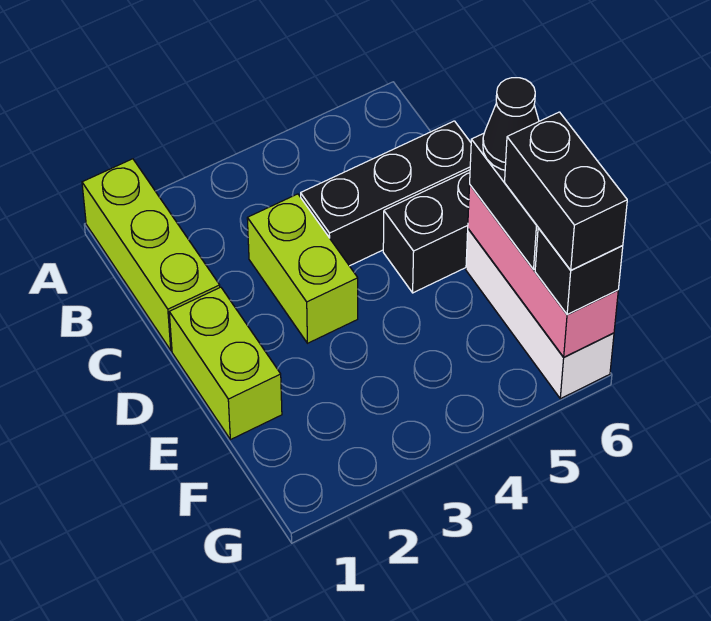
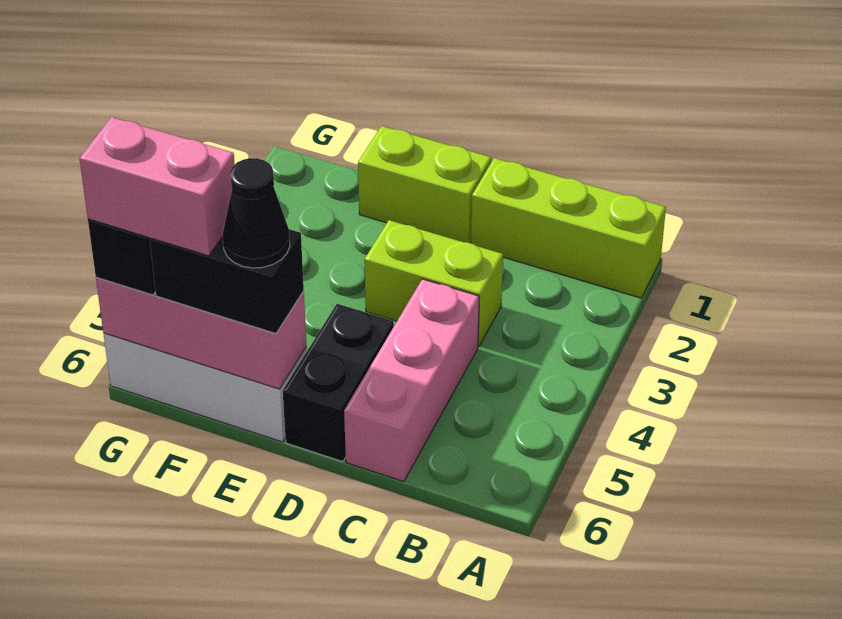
black 1x3 brick [301,121,471,266] -> pink 1x3 brick [344,279,479,482]
black 1x2 brick [505,112,627,270] -> pink 1x2 brick [80,117,235,256]

